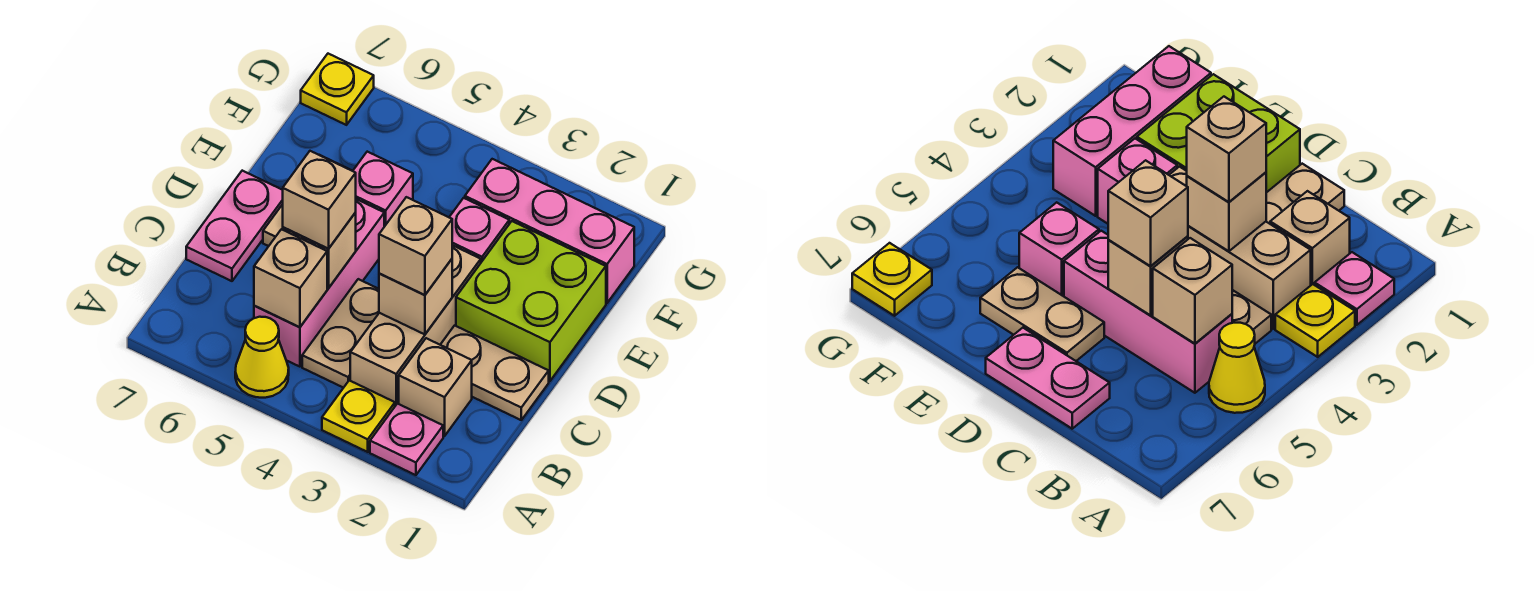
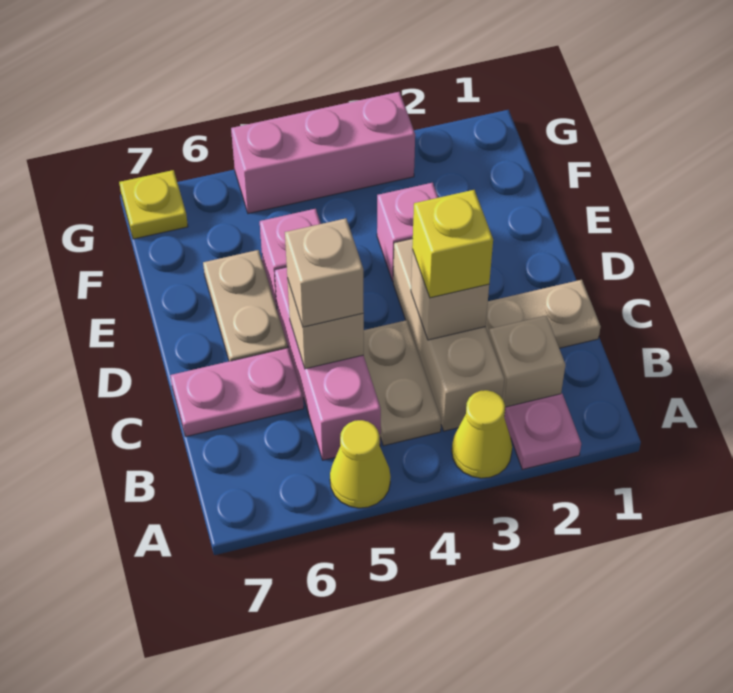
yellow 1x1 plate [322,380,395,452] -> yellow 1x1 cone [452,390,512,478]
tan 1x1 brick [254,229,327,327] -> none
tan 1x1 brick [379,197,452,295] -> yellow 1x1 brick [412,190,493,298]
pink 1x2 plate [186,171,283,281] -> pink 1x2 plate turned to [170,348,304,436]
lime 2x2 brick [456,221,606,381] -> none
pink 1x3 brick [465,159,634,303] -> pink 1x3 brick moved to [231,92,415,214]

